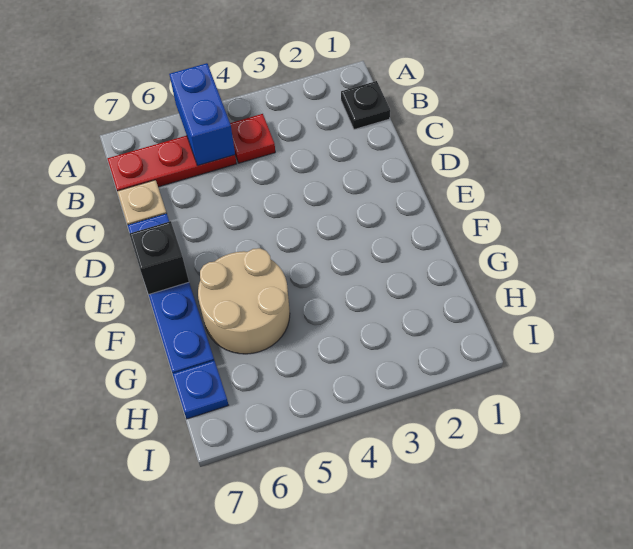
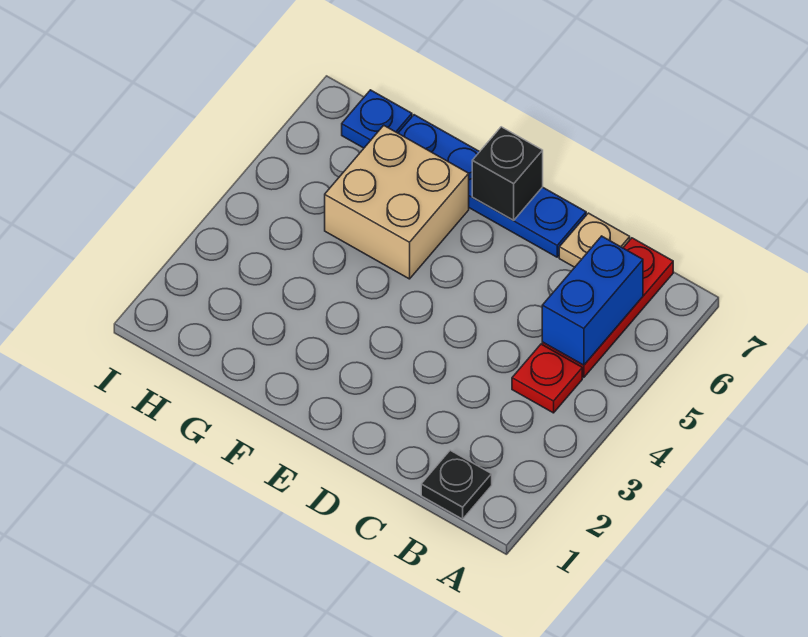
blue 1x2 brick [169,63,235,166] -> blue 1x2 brick turned to [542,236,643,365]
tan 2x2 round brick [198,248,290,354] -> tan 2x2 brick [325,125,469,279]

